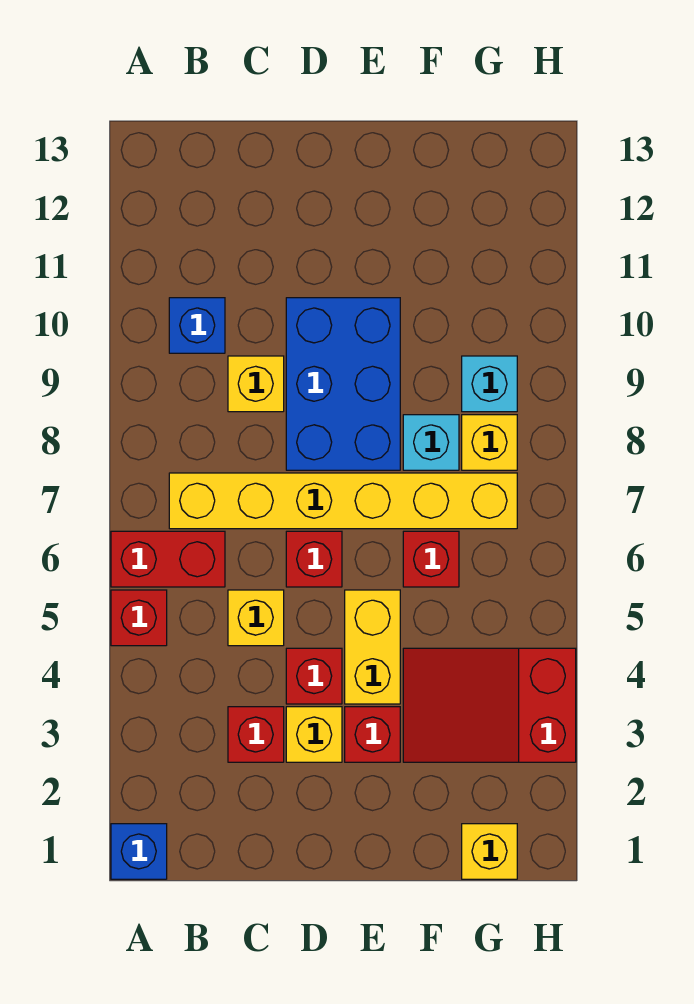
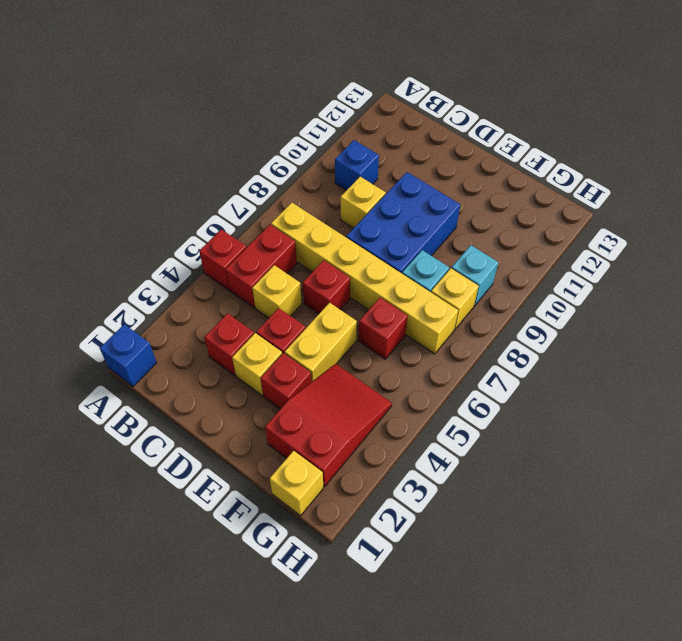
red 1x2 brick [111,531,225,587] -> red 1x2 brick turned to [226,225,297,308]
red 2x3 slope [403,648,576,762] -> red 2x3 slope turned to [265,364,392,487]

